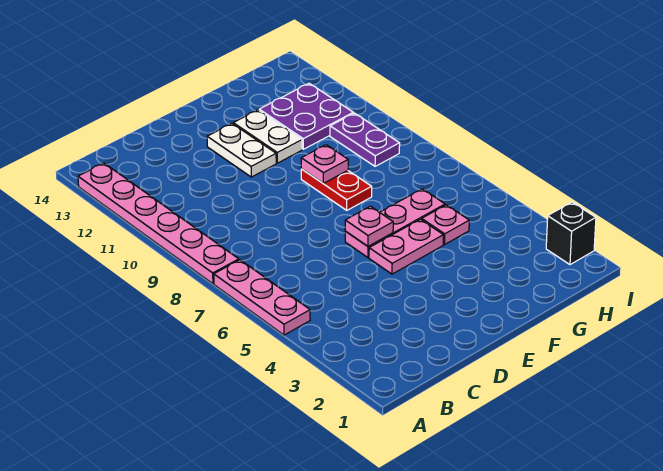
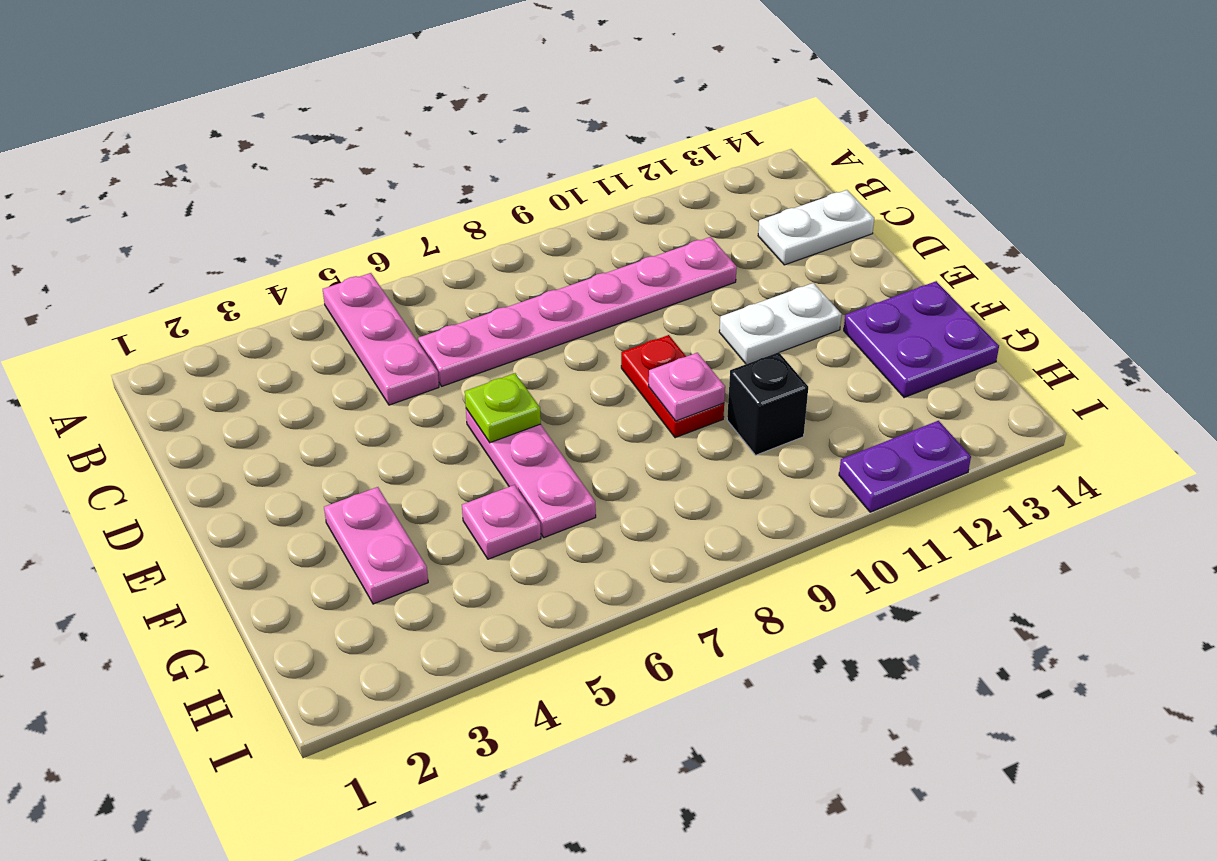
pink 1x3 plate [214,260,310,335] -> pink 1x3 plate turned to [323,273,439,405]
pink 1x6 plate [78,163,239,284] -> pink 1x6 plate moved to [418,237,737,386]
pink 1x2 plate [369,219,443,274] -> pink 1x2 plate moved to [324,487,428,604]
pink 1x1 plate [345,206,393,246] -> lime 1x1 plate [465,373,541,443]
red 1x2 plate [301,169,372,210] -> red 1x2 plate turned to [621,335,724,438]
white 1x2 plate [233,110,302,163] -> white 1x2 plate moved to [758,190,874,265]
purple 2x2 plate [259,83,353,149] -> purple 2x2 plate moved to [844,281,999,398]
purple 1x2 plate [330,113,400,166] -> purple 1x2 plate moved to [839,421,971,512]
black 1x1 brick [546,202,596,265] -> black 1x1 brick moved to [727,352,808,455]

